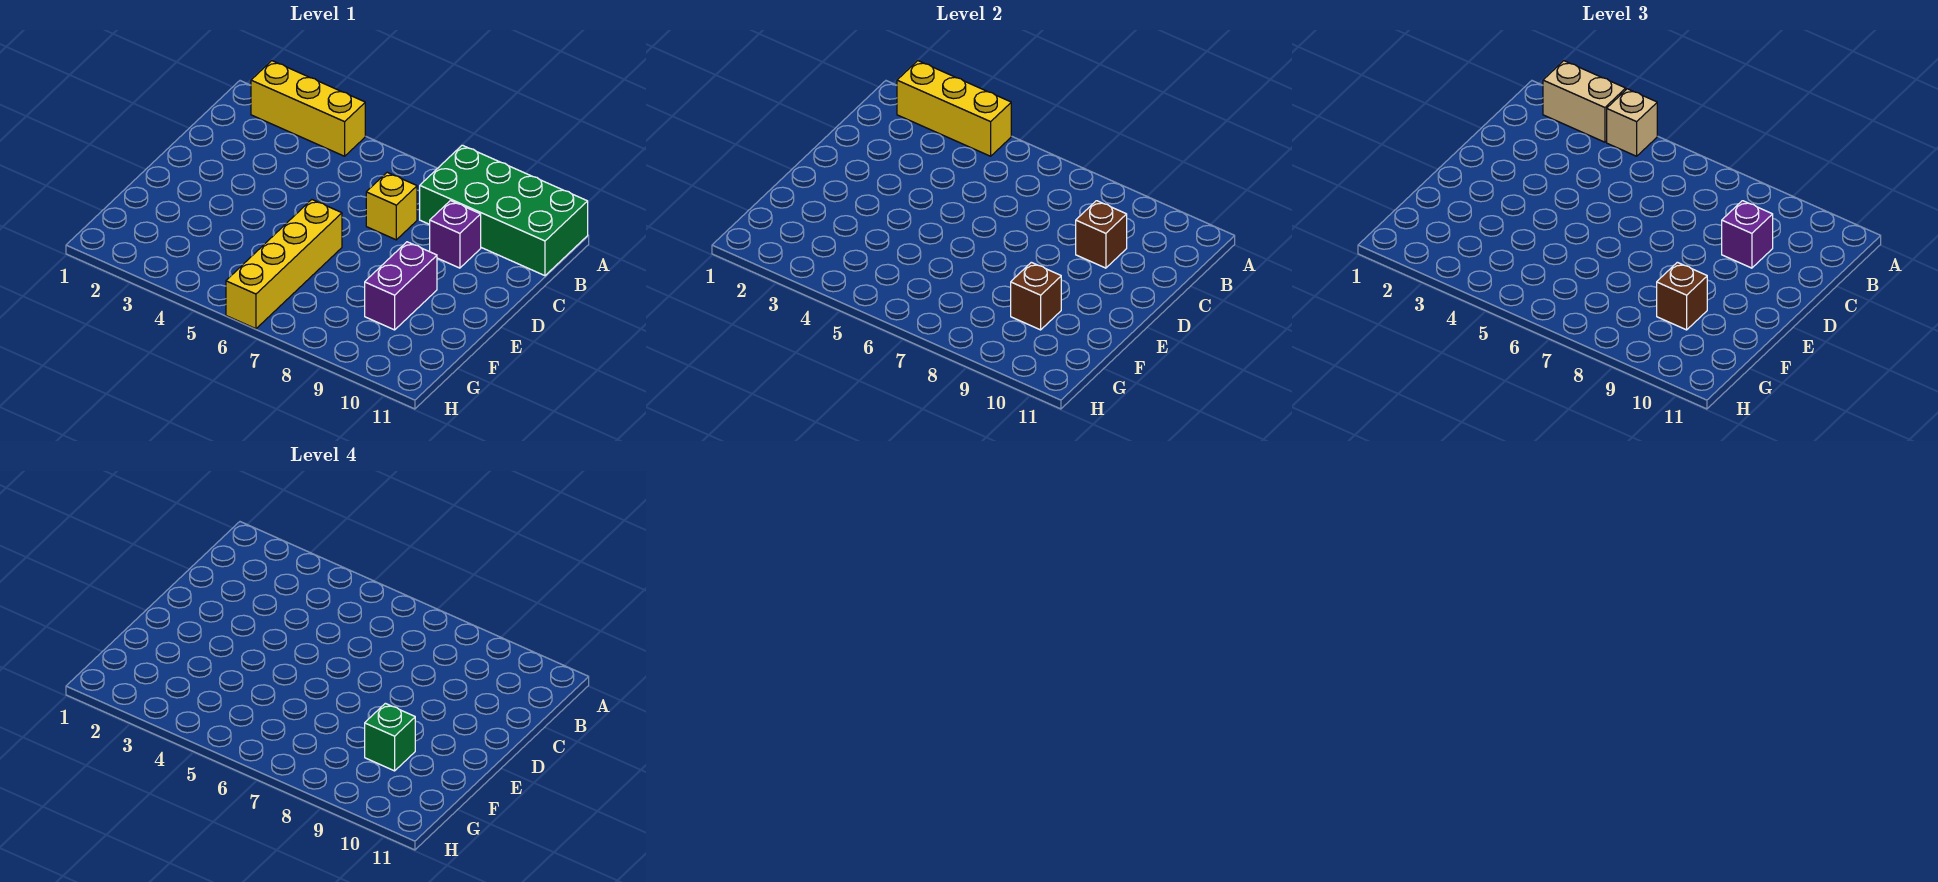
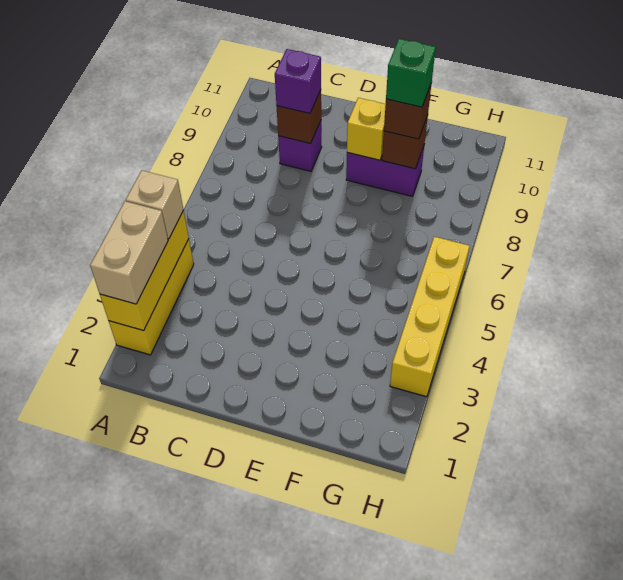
green 2x4 brick [420,145,588,276] -> none
yellow 1x1 brick [366,172,417,240] -> yellow 1x1 brick moved to [347,98,386,160]
yellow 1x4 brick [226,200,342,329] -> yellow 1x4 brick turned to [390,237,470,397]

